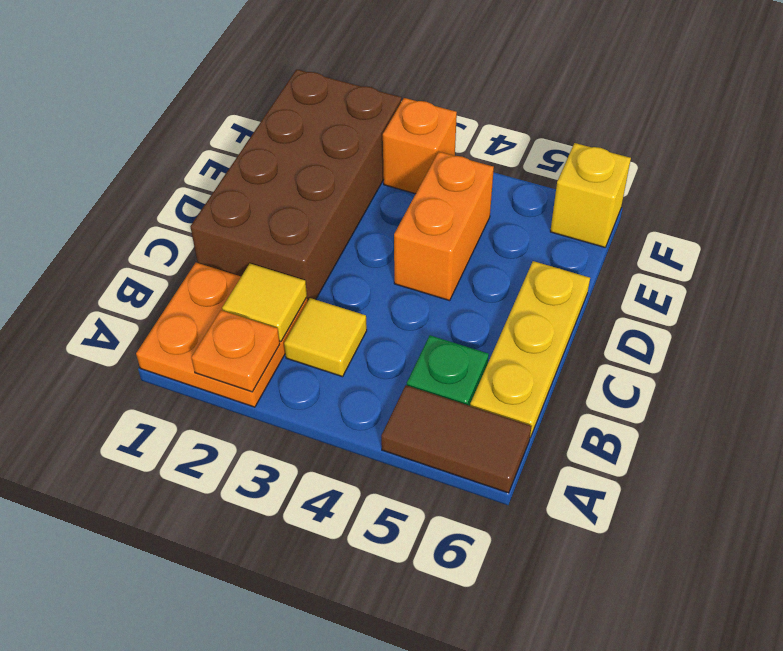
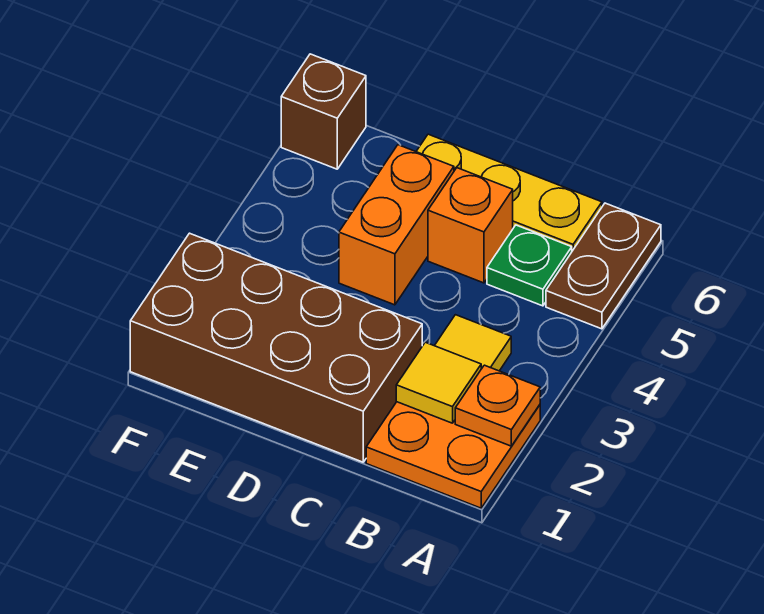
brown 1x2 tile [381,385,532,493] -> brown 1x2 plate [546,203,661,329]
orange 1x2 brick [394,152,494,301] -> orange 1x2 brick turned to [339,145,454,305]
orange 1x1 brick [383,98,457,194] -> orange 1x1 brick moved to [428,168,513,283]
yellow 1x1 brick [550,143,631,247] -> brown 1x1 brick [281,54,366,169]

